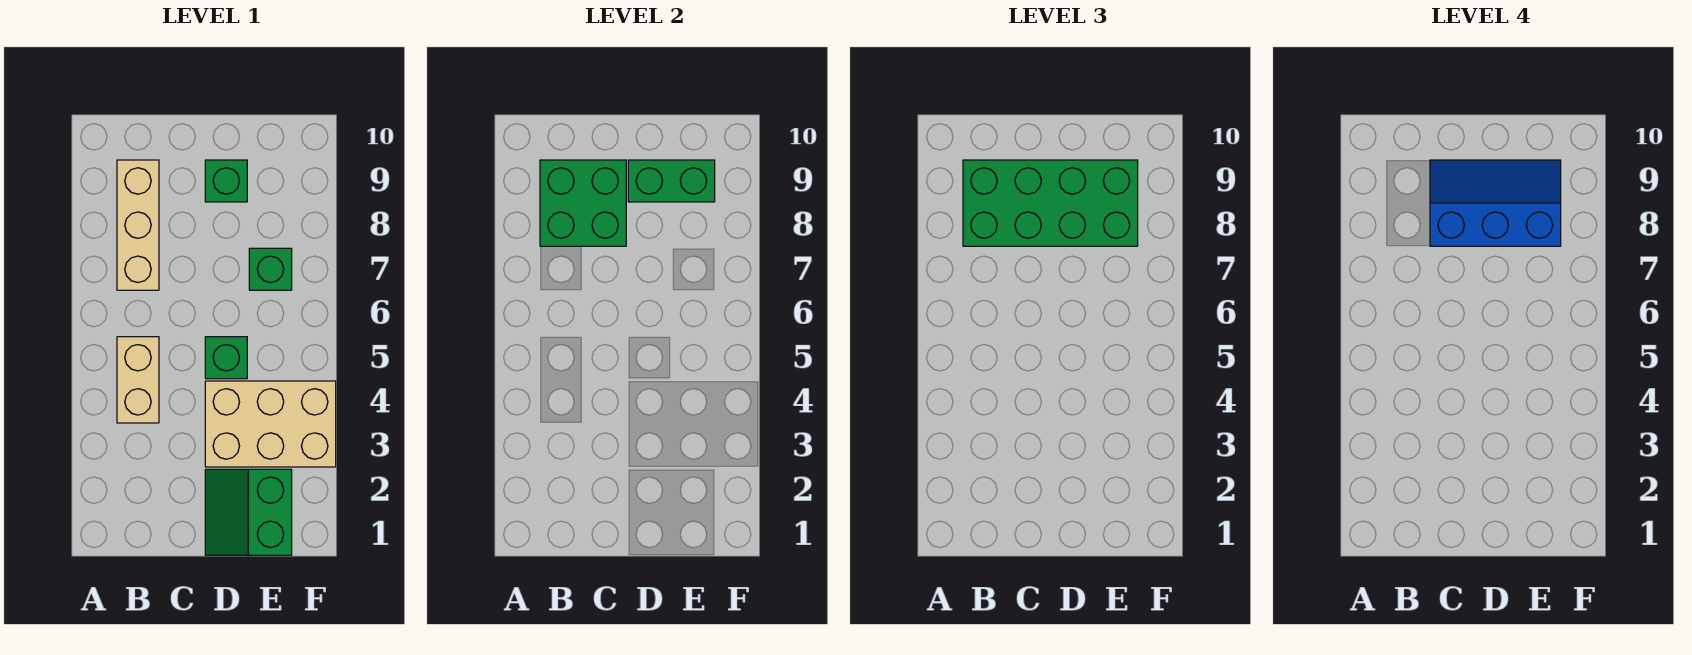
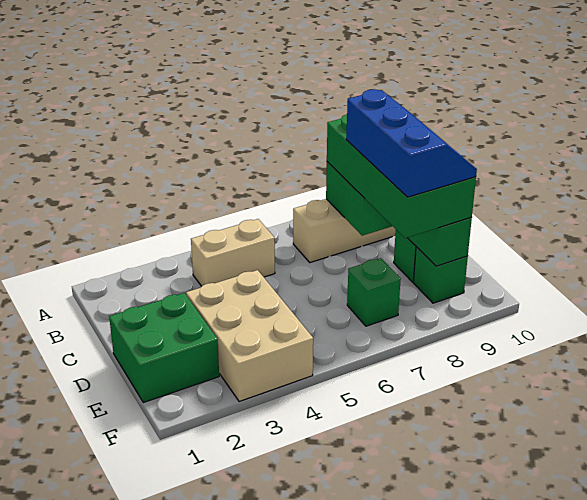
green 2x2 slope [205,469,292,555] -> green 2x2 brick [109,293,219,403]
green 1x1 brick [205,337,247,379] -> green 1x1 brick moved to [413,247,468,303]

